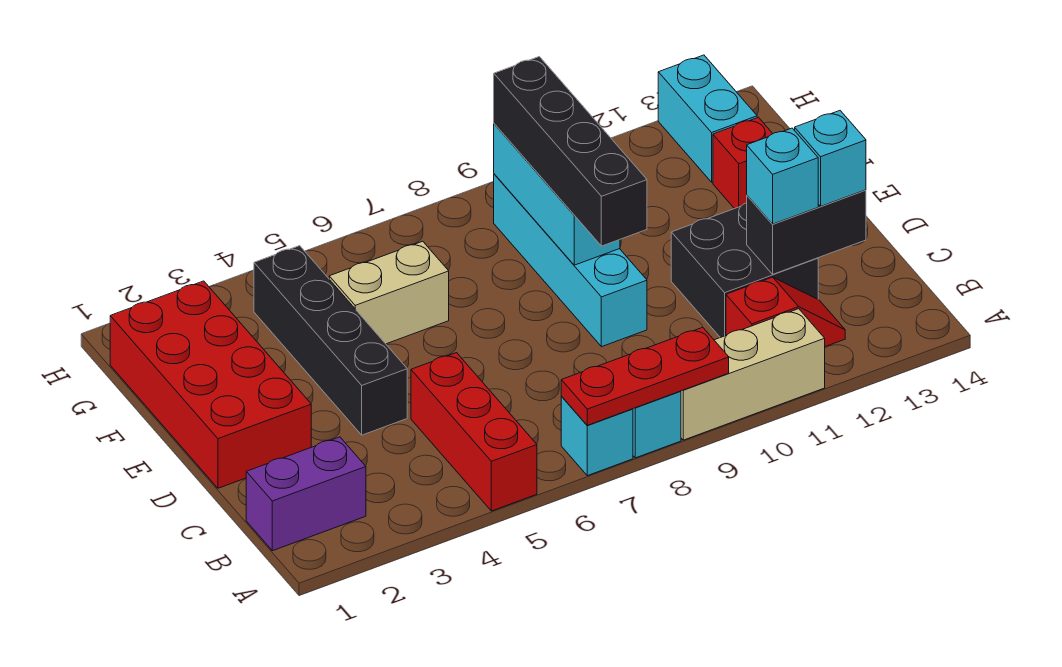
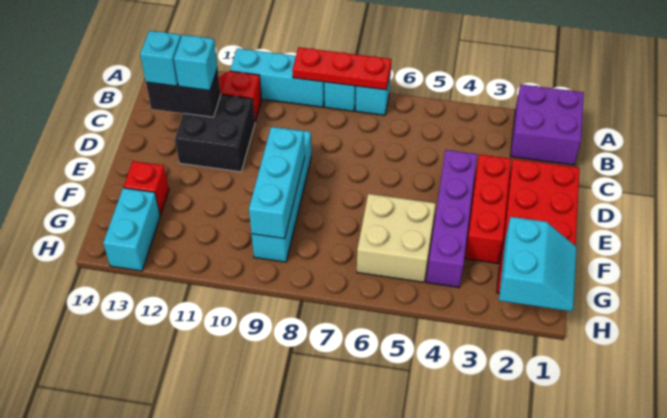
red 1x3 brick [411,353,537,511] -> red 1x3 brick moved to [465,154,511,263]
tan 1x3 brick [681,309,825,440] -> cyan 1x3 brick [230,48,325,107]
purple 1x2 brick [246,437,366,551] -> purple 2x2 brick [511,84,584,165]
black 1x4 brick [254,246,407,435] -> purple 1x4 brick [426,150,477,287]
black 1x4 brick [494,57,647,246] -> none
tan 1x2 brick [329,241,449,344] -> tan 2x2 brick [357,194,436,282]
none -> cyan 2x2 slope [499,217,577,311]

